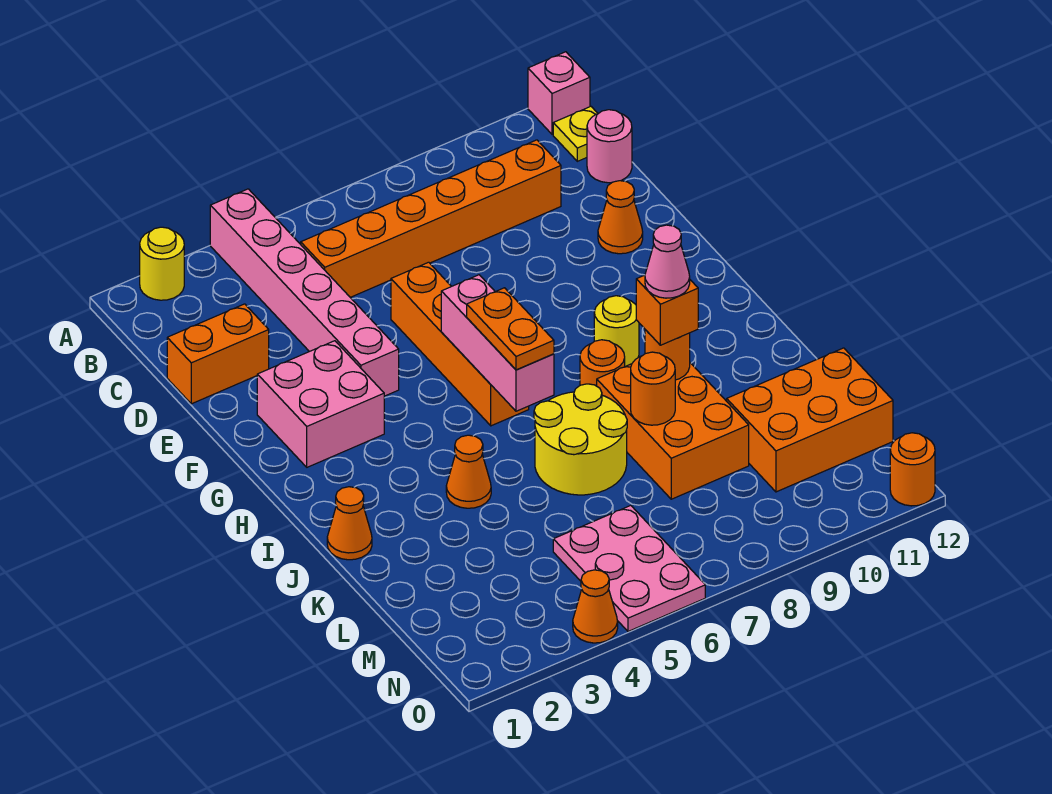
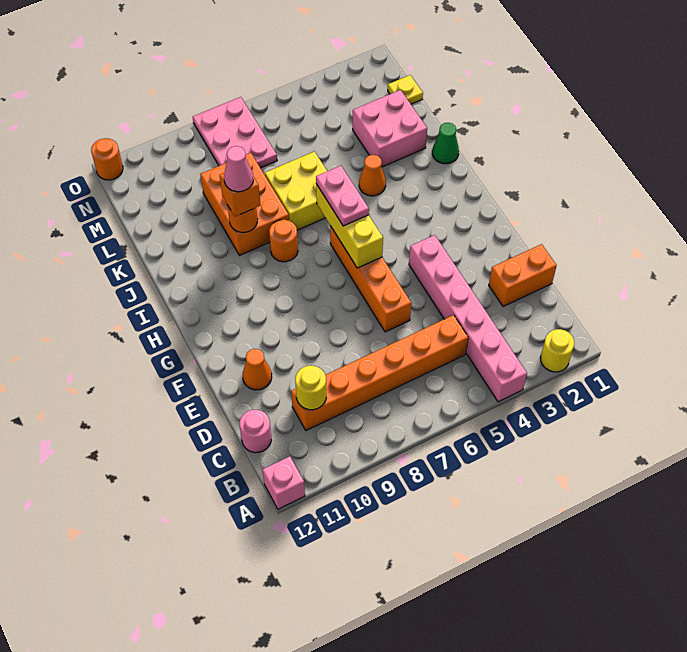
yellow 1x1 plate [553,106,598,161] -> yellow 1x1 plate moved to [388,75,423,104]
pink 2x2 brick [257,341,384,467] -> pink 2x2 brick moved to [353,90,427,167]
pink 1x3 brick [441,275,554,411] -> yellow 1x3 brick [316,184,383,268]
orange 1x2 plate [467,288,554,370] -> pink 1x2 plate [316,166,369,226]
yellow 1x1 round brick [594,296,639,366] -> yellow 1x1 round brick moved to [295,366,326,410]
orange 1x1 cone [327,487,372,560] -> green 1x1 cone [432,123,459,164]
yellow 2x2 round brick [534,384,627,495] -> yellow 2x2 brick [265,152,327,230]
orange 1x1 round brick [631,352,675,425] -> none
orange 2x3 brick [727,348,893,492] -> none
pink 2x3 plate [553,505,705,631] -> pink 2x3 plate moved to [193,97,277,168]
orange 1x1 cone [573,570,618,643] -> none

